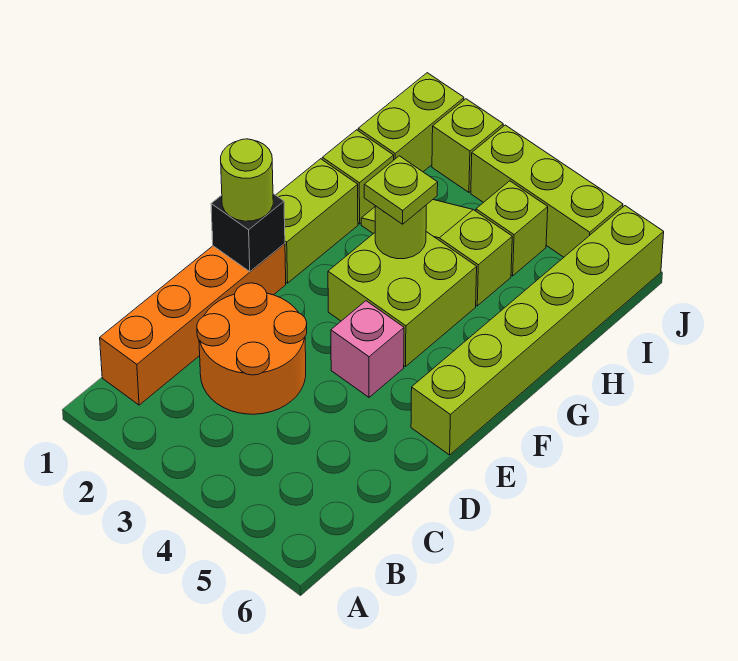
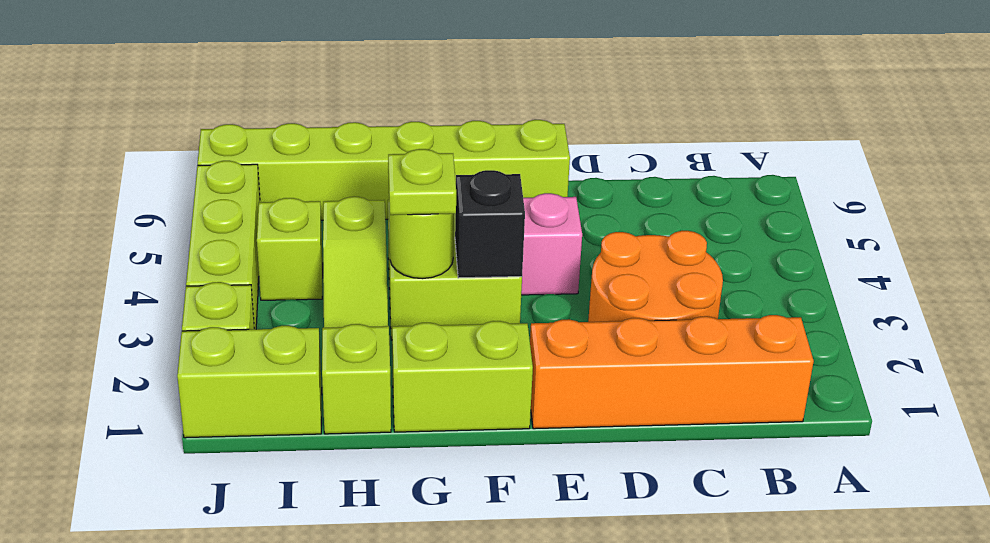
black 1x1 brick [211,194,285,272] -> black 1x1 brick moved to [455,170,525,278]
lime 1x1 round brick [221,139,273,221] -> none

